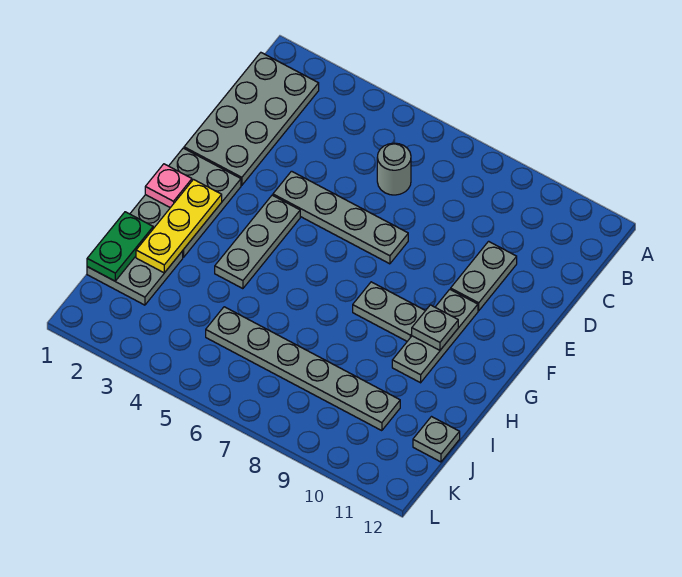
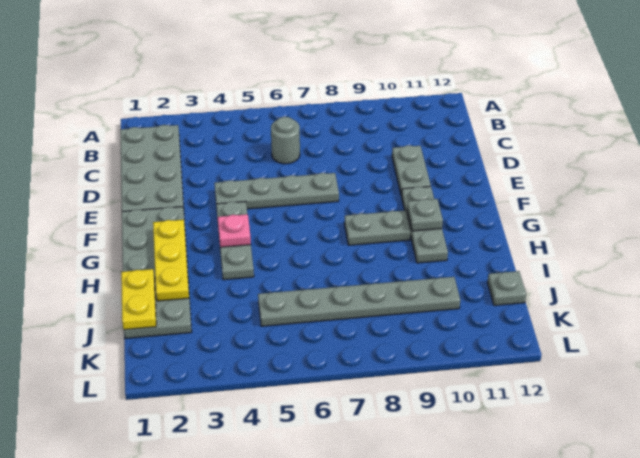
pink 1x1 plate [145,164,192,208] -> pink 1x1 plate moved to [217,214,251,247]
green 1x2 plate [87,212,153,281] -> yellow 1x2 plate [121,269,156,330]

